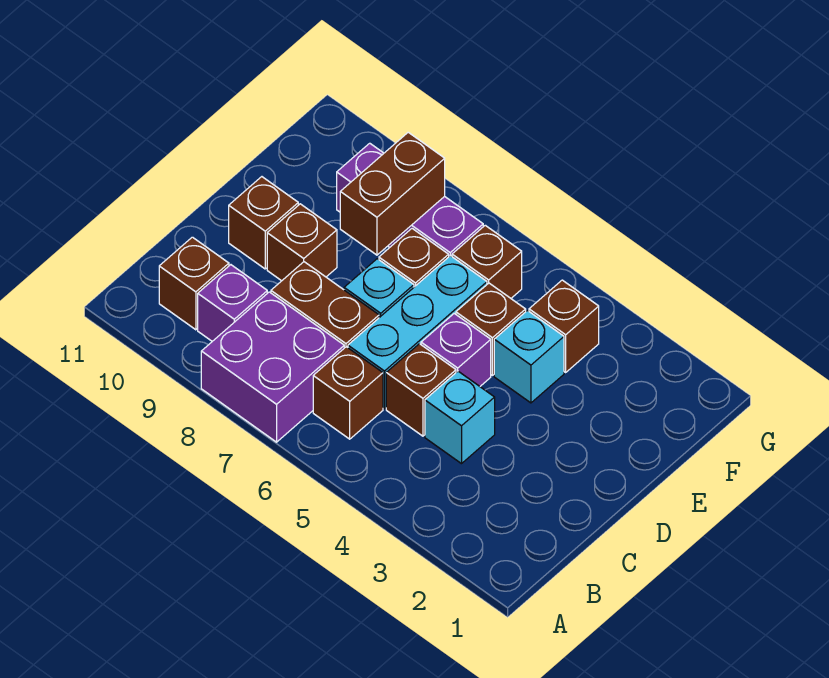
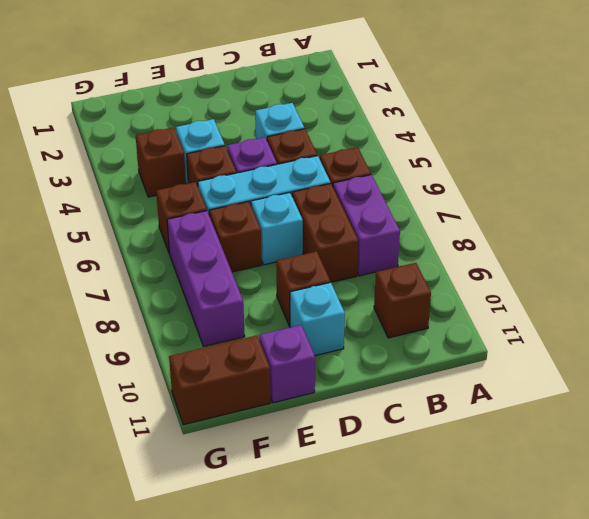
purple 2x2 brick [201,292,344,442] -> purple 1x2 brick [333,175,400,276]
purple 1x1 brick [198,265,267,341] -> purple 1x1 brick moved to [259,325,315,403]
brown 1x1 brick [229,177,298,269] -> cyan 1x1 brick [290,282,345,356]
brown 1x2 brick [340,132,445,255] -> brown 1x2 brick moved to [169,335,271,425]

